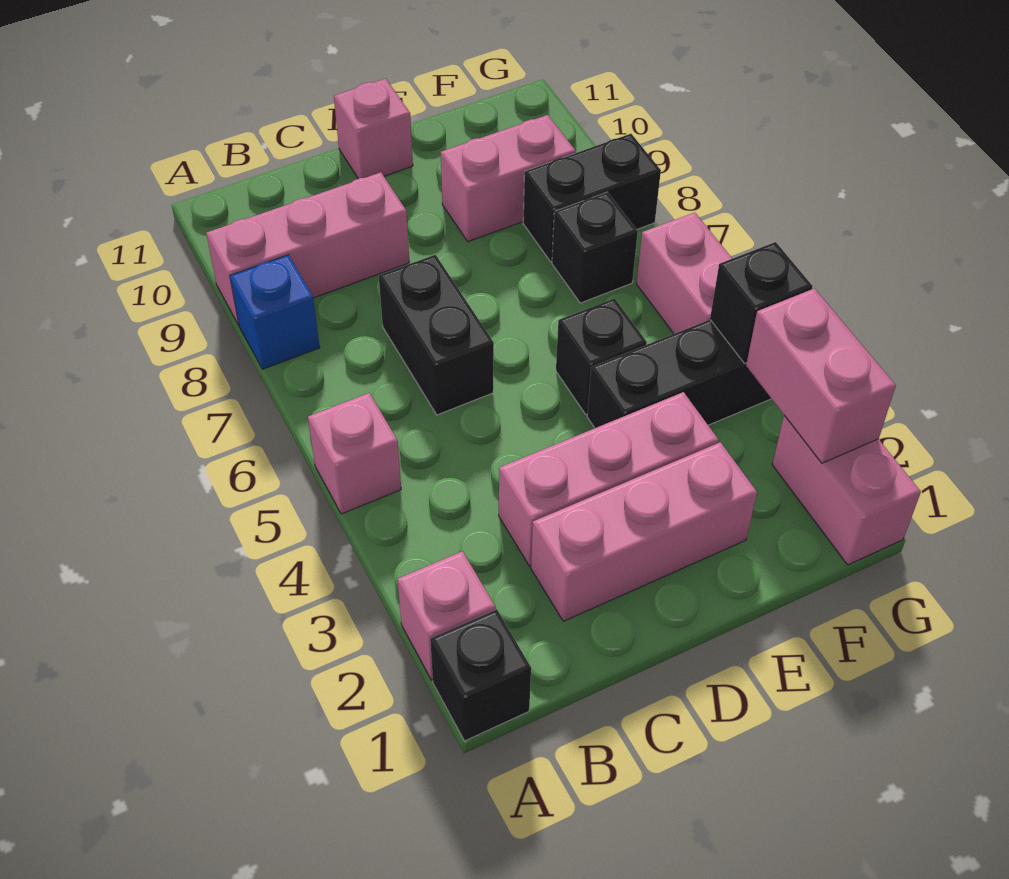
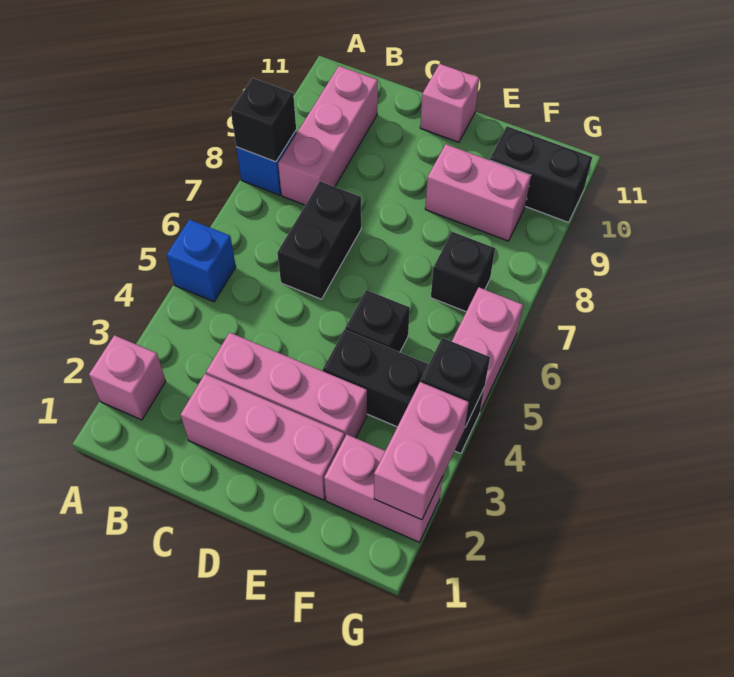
black 1x1 brick [430,609,531,741] -> black 1x1 brick moved to [231,78,296,162]
pink 1x1 brick [308,393,401,514] -> blue 1x1 brick [167,220,236,302]
pink 1x3 brick [206,172,409,325] -> pink 1x3 brick turned to [278,66,378,205]
black 1x2 brick [523,134,661,262] -> black 1x2 brick moved to [490,126,592,222]
pink 1x2 brick [772,416,921,565] -> pink 1x2 brick turned to [324,435,443,542]

